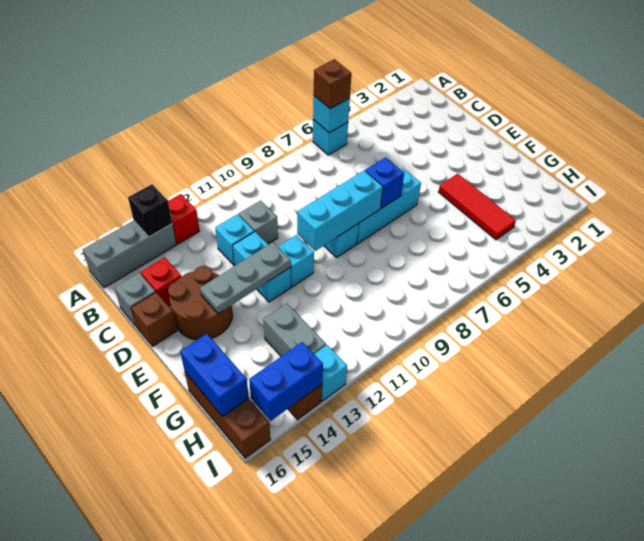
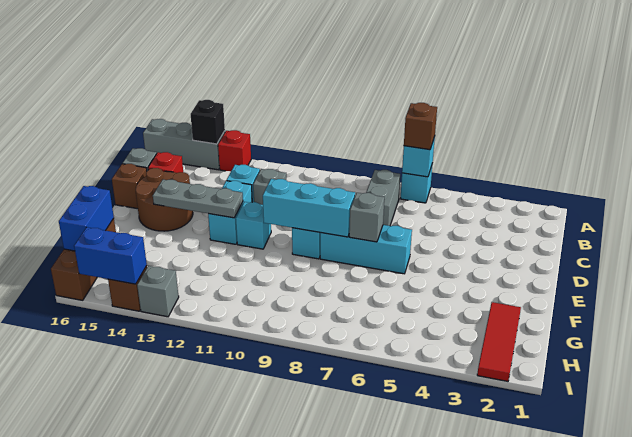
blue 1x1 brick [365,157,404,208] -> grey 1x1 brick [349,193,384,242]
red 1x3 tile [439,174,516,240] -> red 1x3 tile moved to [477,302,521,381]
grey 1x2 brick [263,304,326,356] -> grey 1x2 brick moved to [366,170,400,226]
cyan 1x1 brick [314,345,347,401] -> grey 1x1 brick [137,266,179,317]

